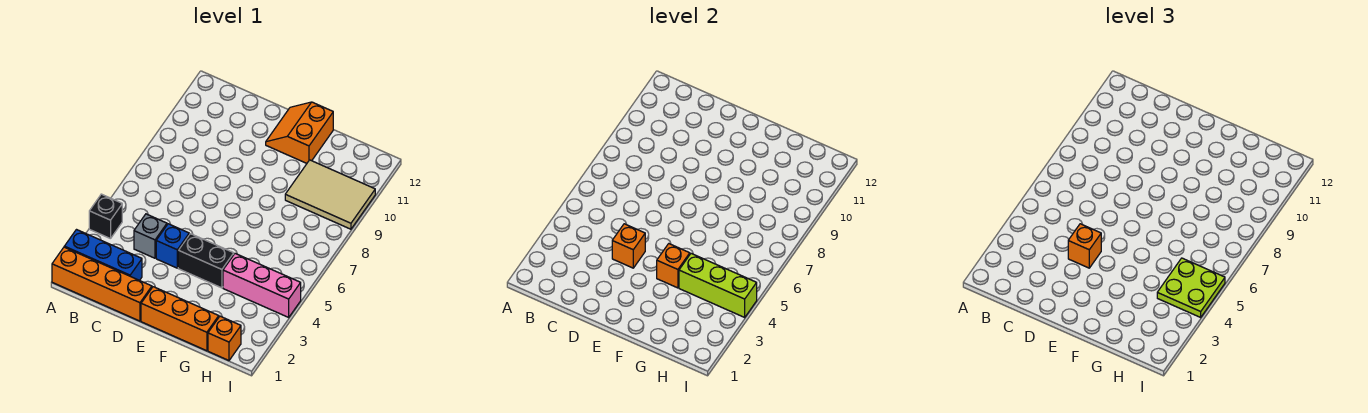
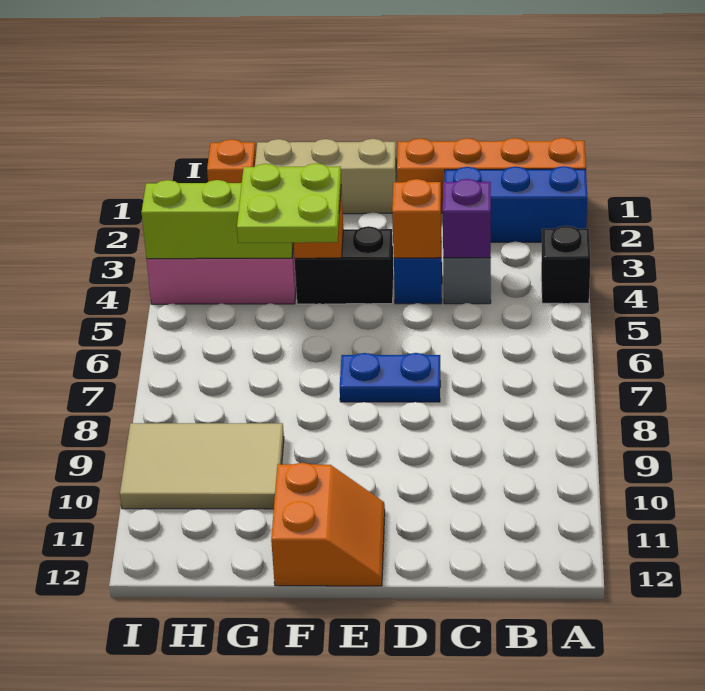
none -> purple 1x1 brick [443,179,491,258]
orange 1x1 brick [1068,224,1101,268] -> none
none -> blue 1x2 plate [340,353,440,402]
orange 1x3 brick [141,287,219,351] -> tan 1x3 brick [255,139,397,214]
lime 2x2 plate [1157,258,1225,317] -> lime 2x2 plate moved to [237,163,341,243]

